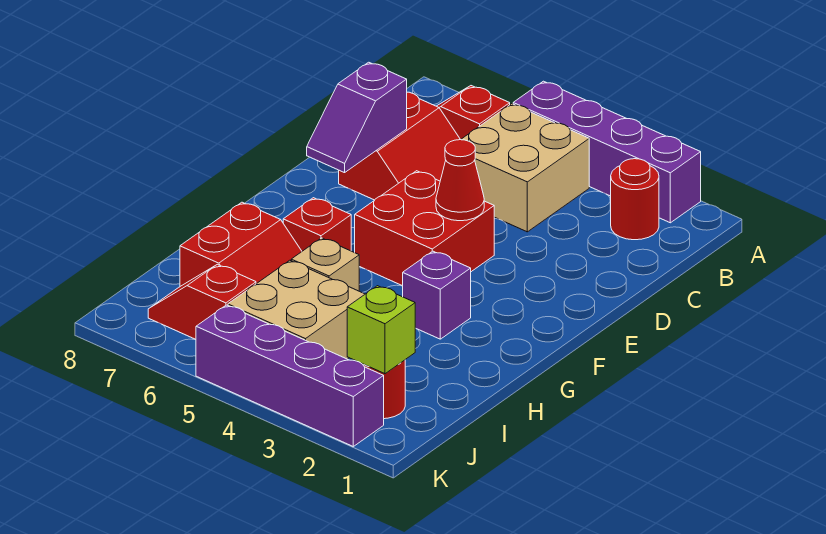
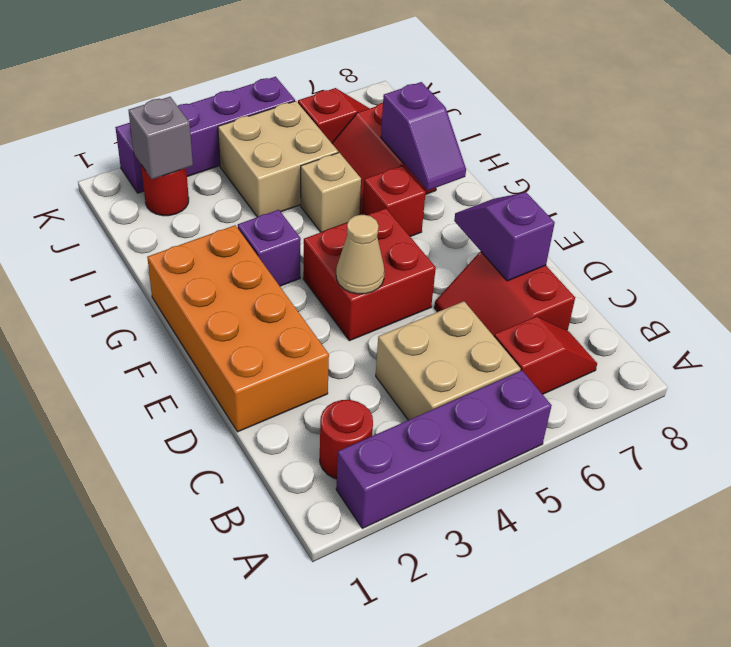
none -> orange 2x4 brick [147,225,329,432]
red 1x1 cone [436,140,484,221] -> tan 1x1 cone [336,215,384,294]
none -> purple 1x2 slope [381,82,466,190]
lime 1x1 brick [347,286,415,374] -> grey 1x1 brick [128,97,193,179]

